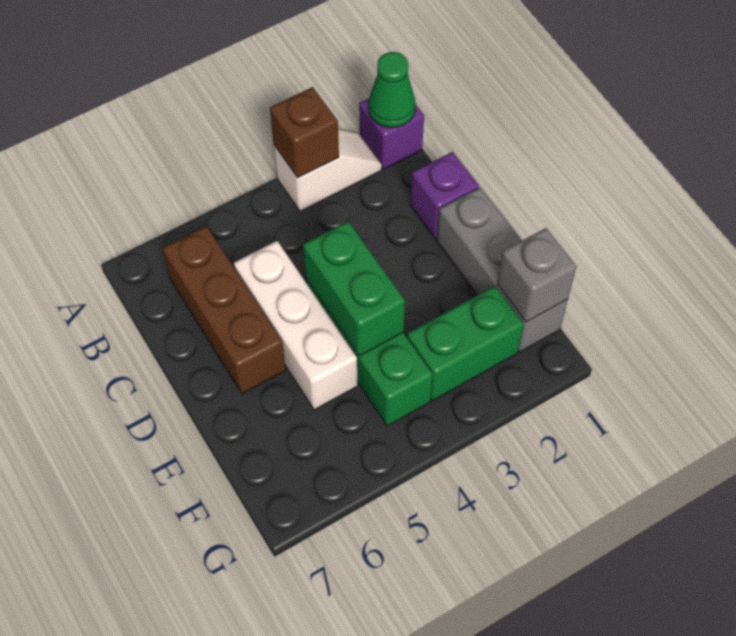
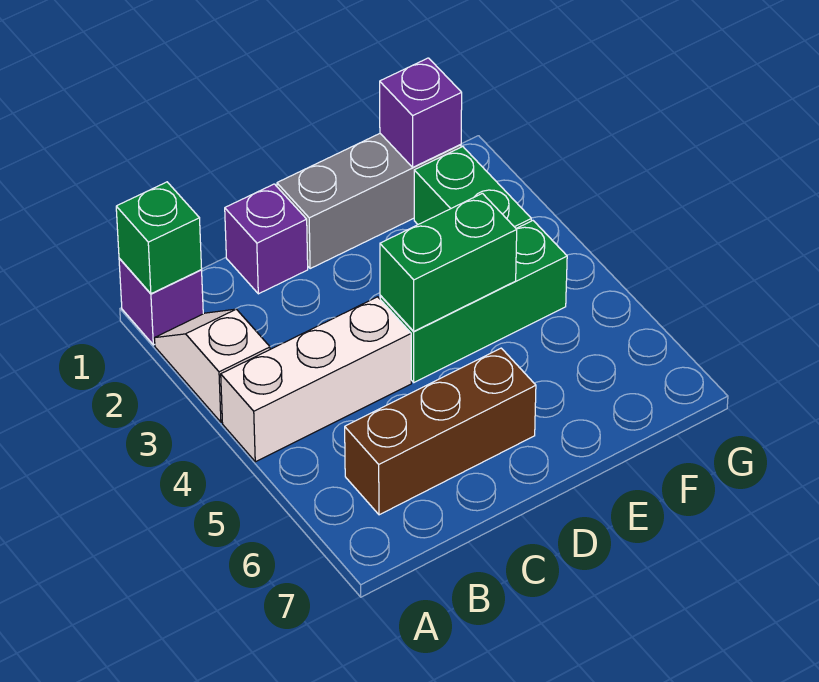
green 1x1 cone [368,52,416,128] -> green 1x1 brick [116,182,202,294]
brown 1x1 brick [270,87,339,178] -> none
white 1x3 brick [234,241,357,410] -> white 1x3 brick moved to [221,297,411,462]
grey 1x1 brick [497,228,576,322] -> purple 1x1 brick [380,58,462,167]

